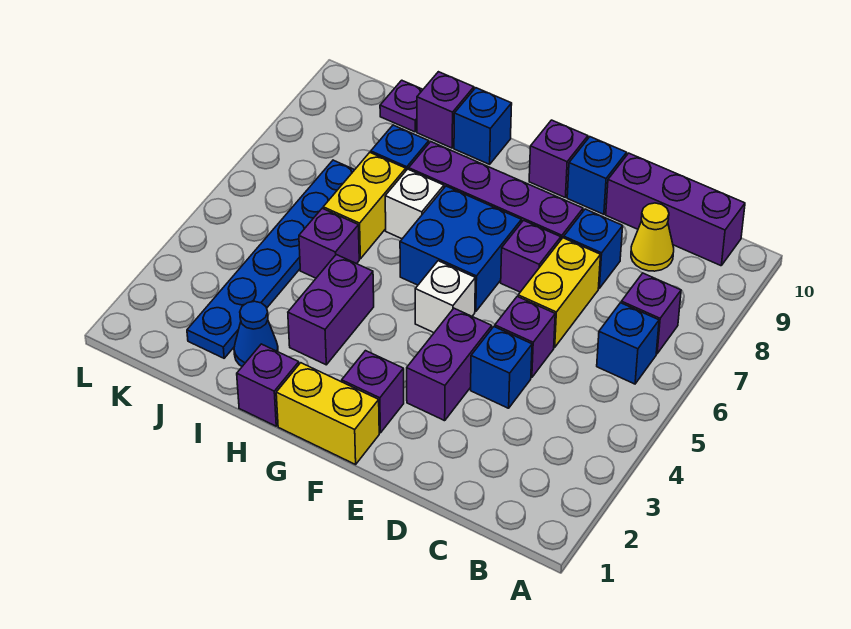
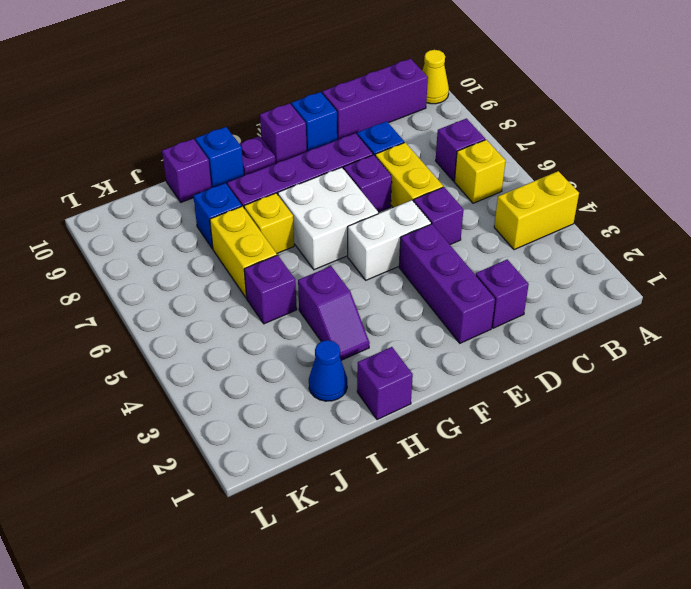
blue 1x1 brick [597,303,659,384] -> yellow 1x1 brick [454,140,505,203]
yellow 1x1 cone [631,203,674,271] -> yellow 1x1 cone moved to [422,50,449,104]
blue 1x1 brick [471,327,532,408] -> none
purple 1x2 brick [407,308,492,421] -> purple 1x3 brick [399,224,495,343]
yellow 1x2 brick [276,363,379,464] -> yellow 1x2 brick moved to [494,171,579,250]
purple 1x1 brick [342,351,404,433] -> purple 1x1 brick moved to [476,260,529,328]
white 1x1 brick [415,261,475,333] -> white 1x2 brick [348,200,431,280]
blue 2x2 brick [400,186,521,312] -> white 2x2 brick [278,167,378,270]
purple 1x2 brick [288,255,374,365] -> purple 1x2 slope [298,266,370,360]
white 1x1 brick [385,169,444,239] -> yellow 1x1 brick [244,193,294,253]
blue 1x6 plate [187,160,354,358] -> none
purple 1x1 plate [380,80,423,132] -> purple 1x1 plate moved to [240,136,276,175]

